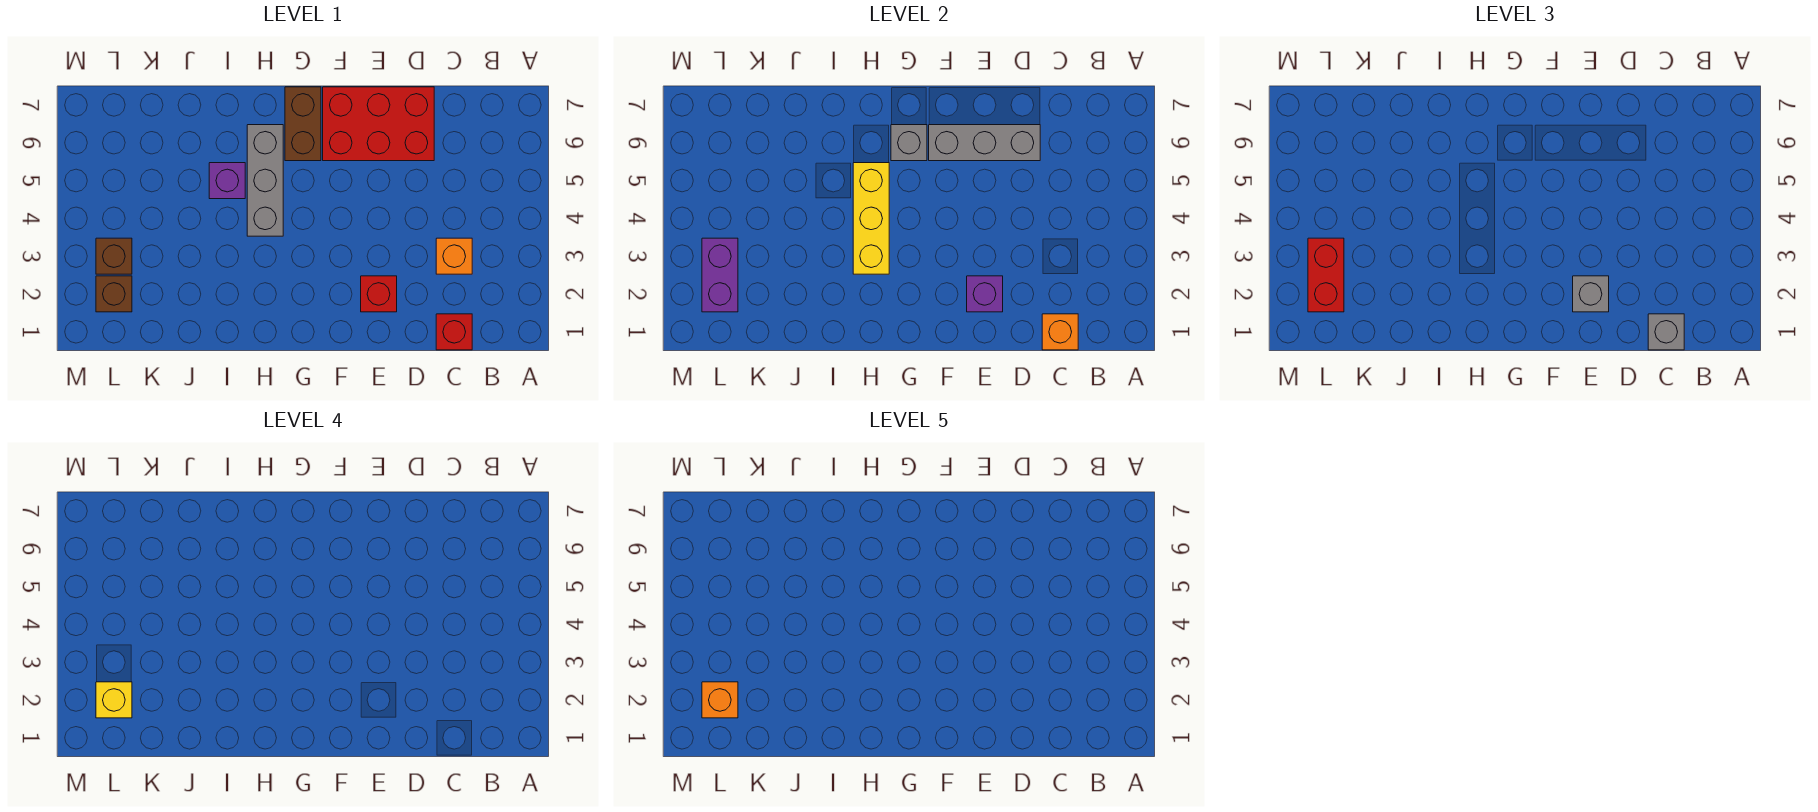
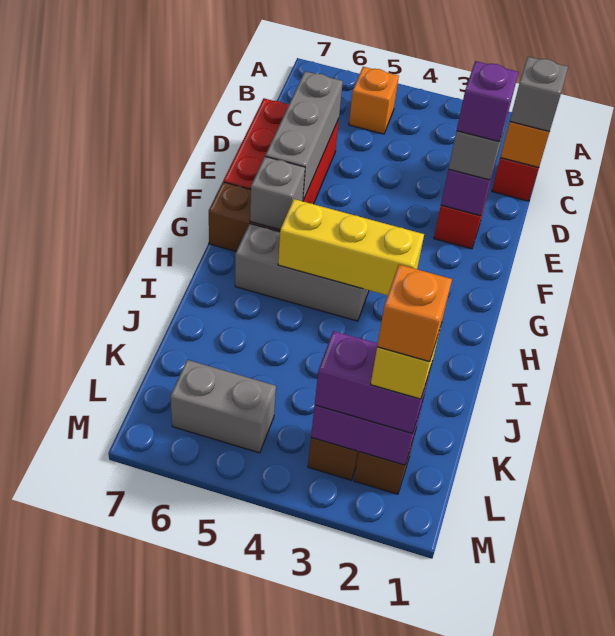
orange 1x1 brick [436,238,472,274] -> orange 1x1 brick moved to [349,67,399,134]
purple 1x1 brick [209,163,245,199] -> purple 1x1 brick moved to [457,61,518,141]
red 1x2 brick [1308,238,1344,312] -> purple 1x2 brick [315,331,432,433]
none -> grey 1x2 brick [170,360,276,453]

